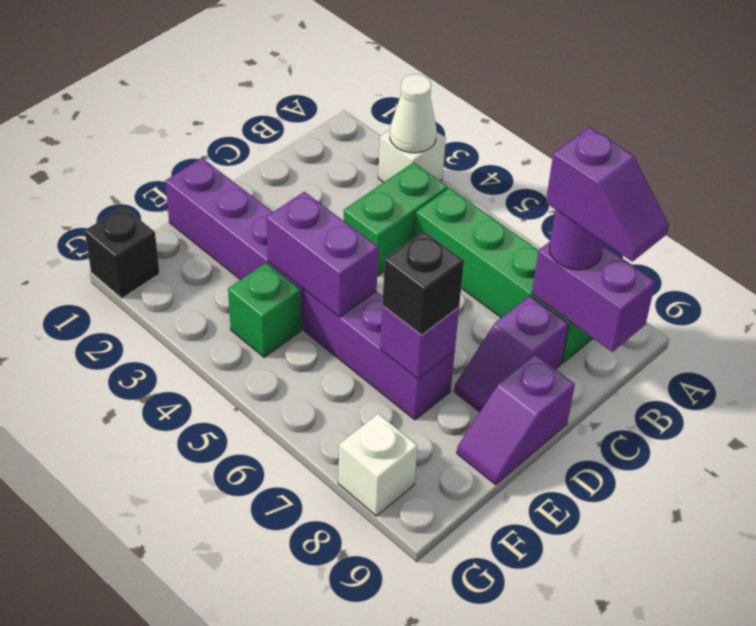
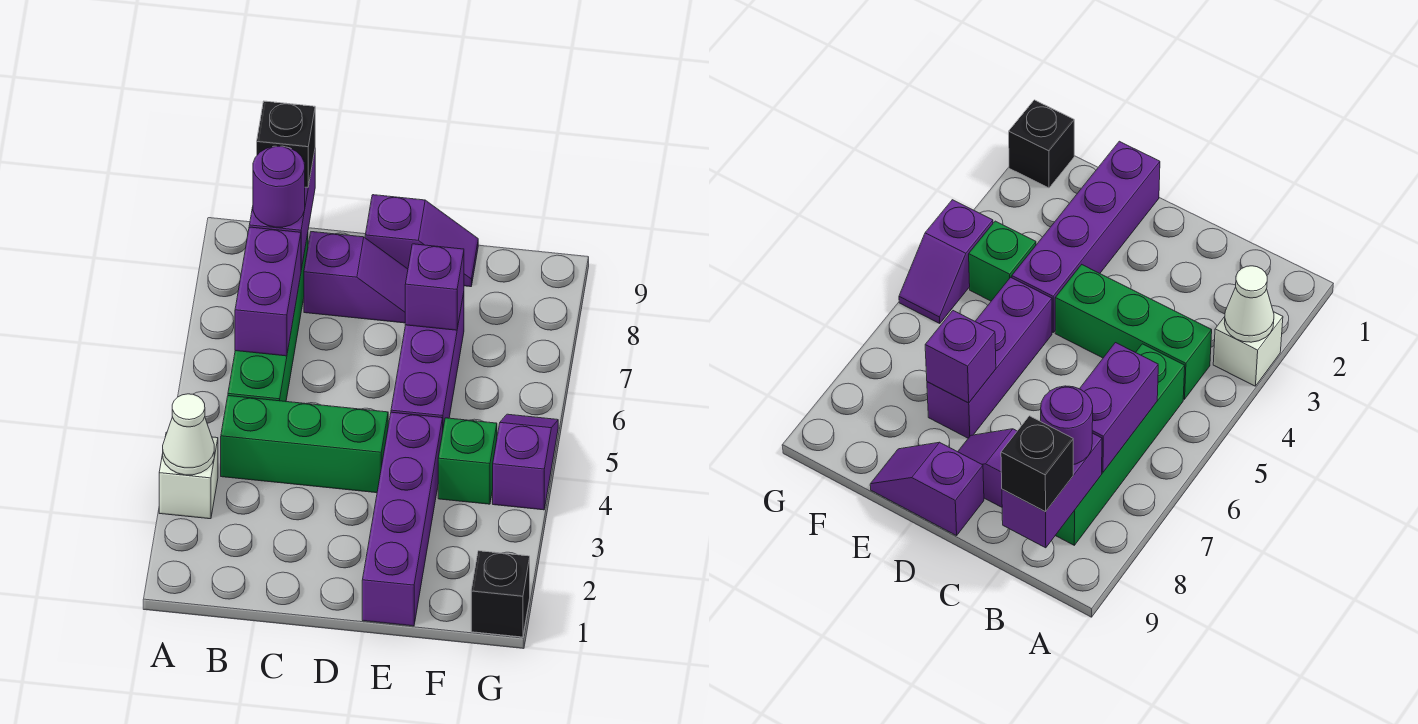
green 1x2 brick [344,162,448,276] -> green 1x3 brick [221,396,388,493]
purple 1x2 slope [546,127,669,262] -> purple 1x2 slope moved to [493,414,558,510]
purple 1x2 brick [266,192,378,317] -> purple 1x2 brick moved to [235,227,301,356]
black 1x1 brick [382,231,464,335] -> black 1x1 brick moved to [257,101,315,187]
white 1x1 brick [338,414,417,516] -> none

